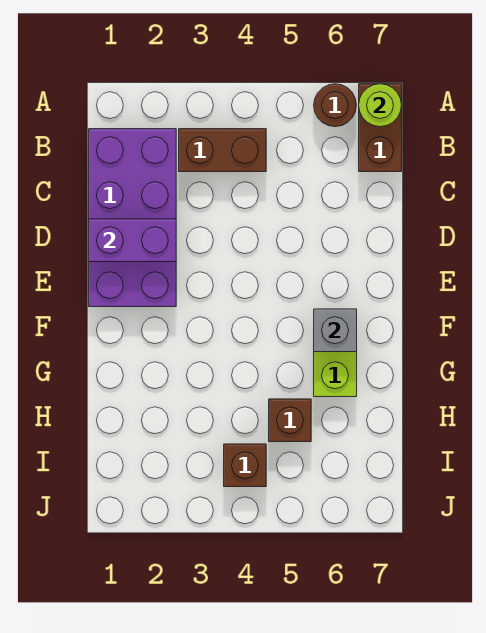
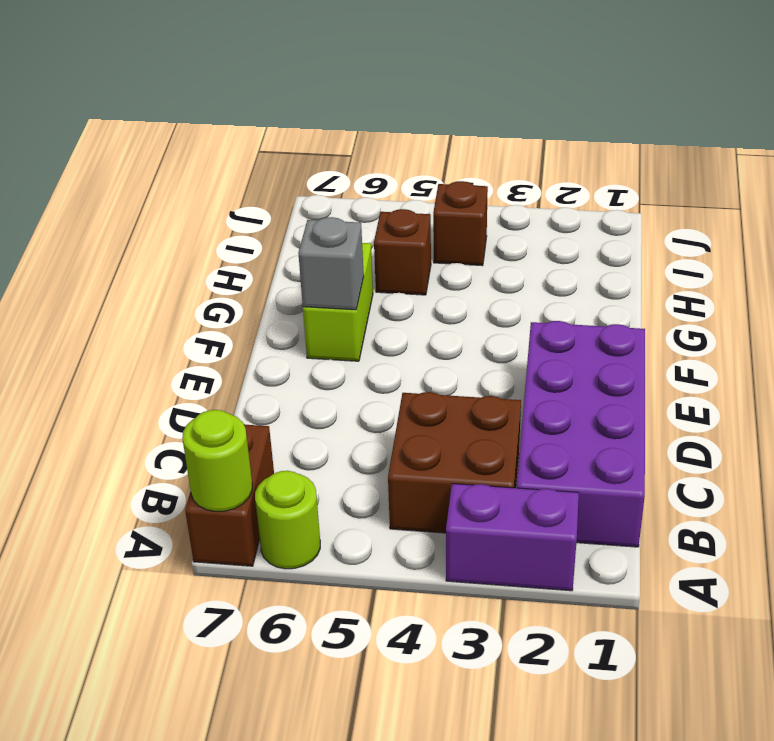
brown 1x1 round brick [314,84,356,127] -> lime 1x1 round brick [255,471,320,569]
brown 1x2 brick [179,129,266,172] -> brown 2x2 brick [388,392,521,533]
purple 1x2 brick [89,219,176,262] -> purple 1x2 brick moved to [446,484,579,591]

